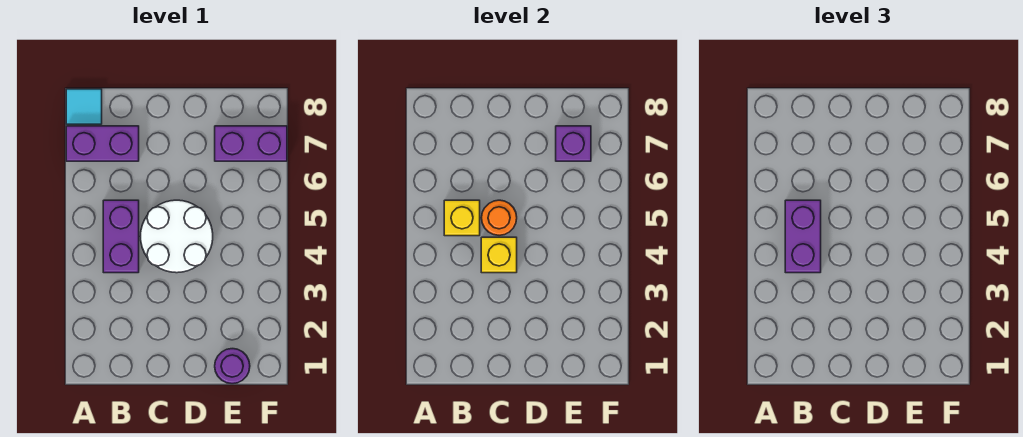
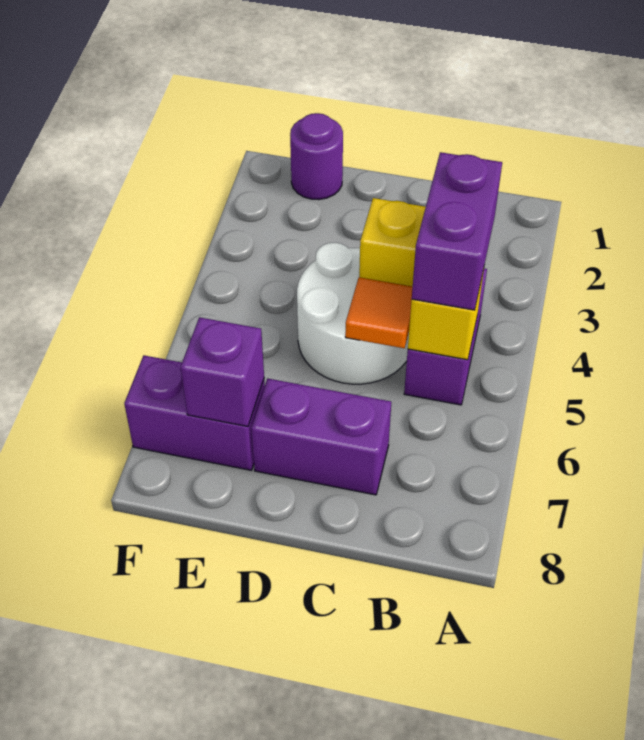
purple 1x2 brick [66,126,139,161] -> purple 1x2 brick moved to [251,378,391,495]
cyan 1x1 tile [66,89,102,124] -> none
orange 1x1 round brick [482,200,517,235] -> orange 1x1 tile [345,277,413,348]

